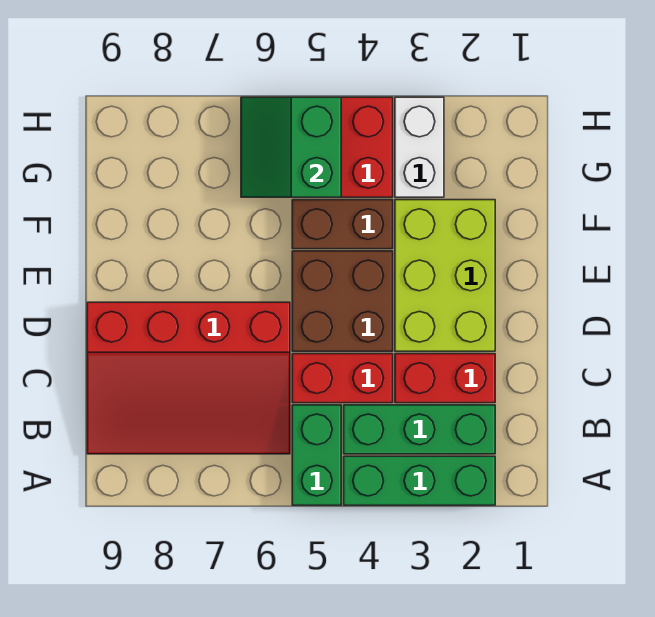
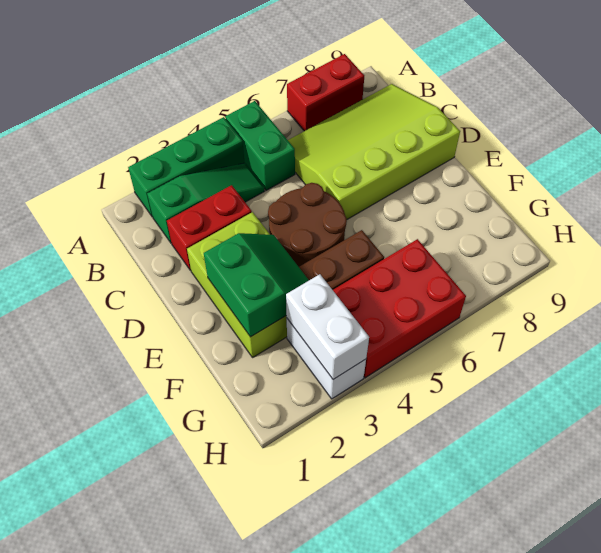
green 1x3 brick [344,405,495,454] -> green 1x3 slope [147,163,264,243]
red 3x4 slope [87,302,290,454] -> lime 3x4 slope [288,84,460,219]
red 1x2 brick [292,354,393,403] -> red 1x2 brick moved to [287,54,364,131]
brown 2x2 brick [292,251,393,351] -> brown 2x2 round brick [268,183,347,267]
none -> white 1x2 brick [286,274,369,379]
green 2x2 slope [241,97,341,197] -> green 2x2 slope moved to [204,233,309,337]

